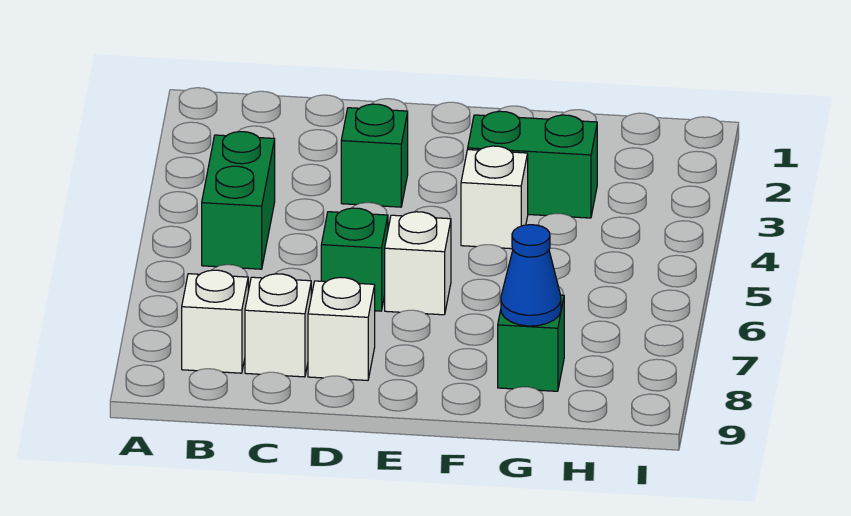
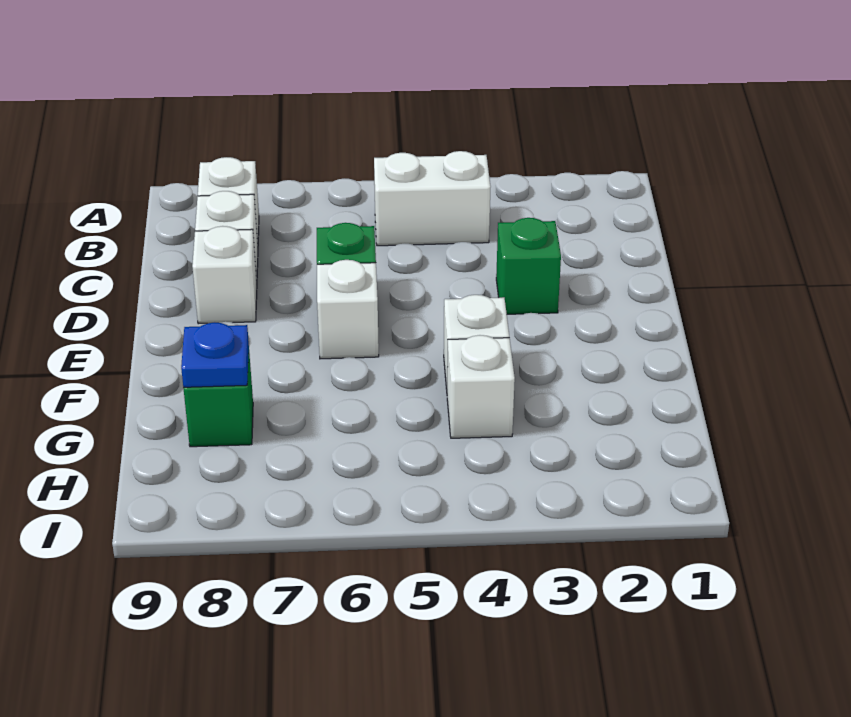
green 1x2 brick [202,132,275,269] -> white 1x2 brick [374,151,491,246]
green 1x2 brick [468,111,597,218] -> none
none -> white 1x1 brick [447,335,515,438]
blue 1x1 cone [501,225,561,326] -> blue 1x1 plate [181,322,249,387]

